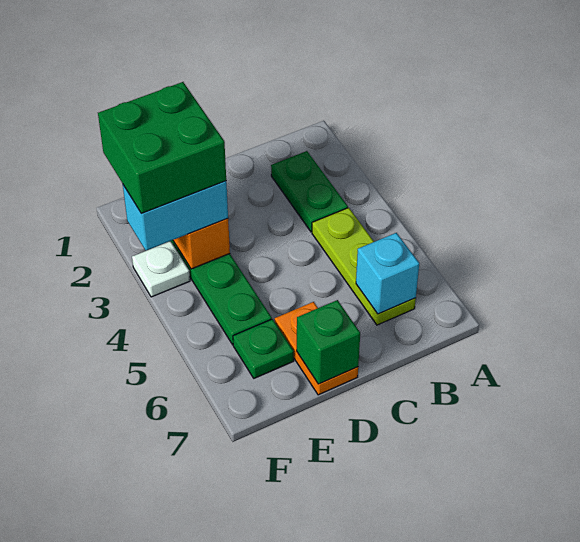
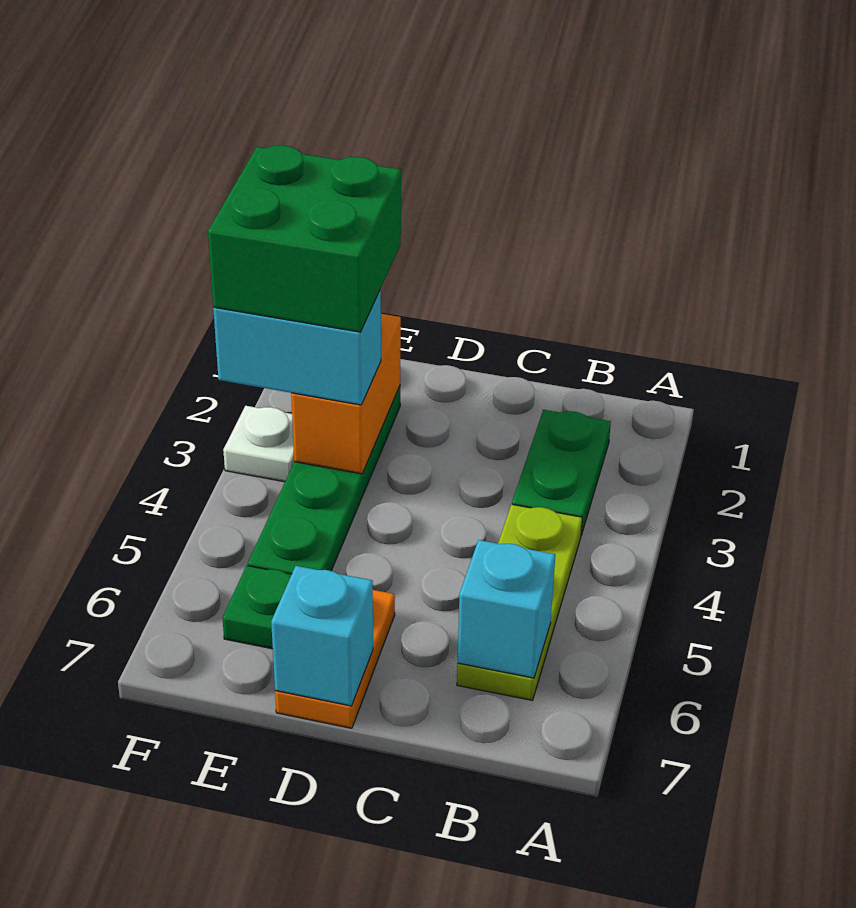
green 1x1 brick [297,300,360,384] -> cyan 1x1 brick [271,566,373,706]

